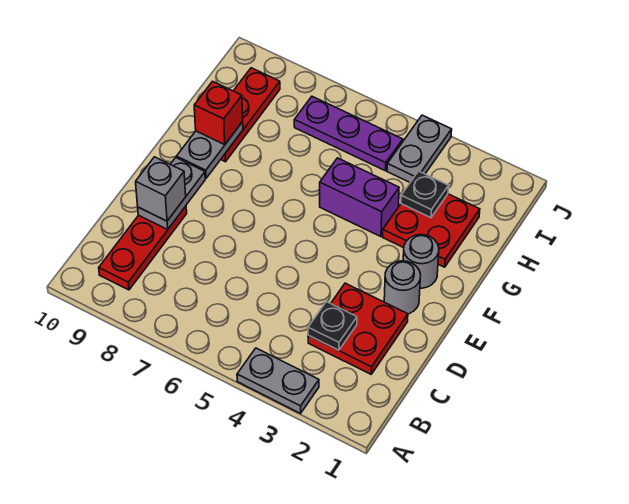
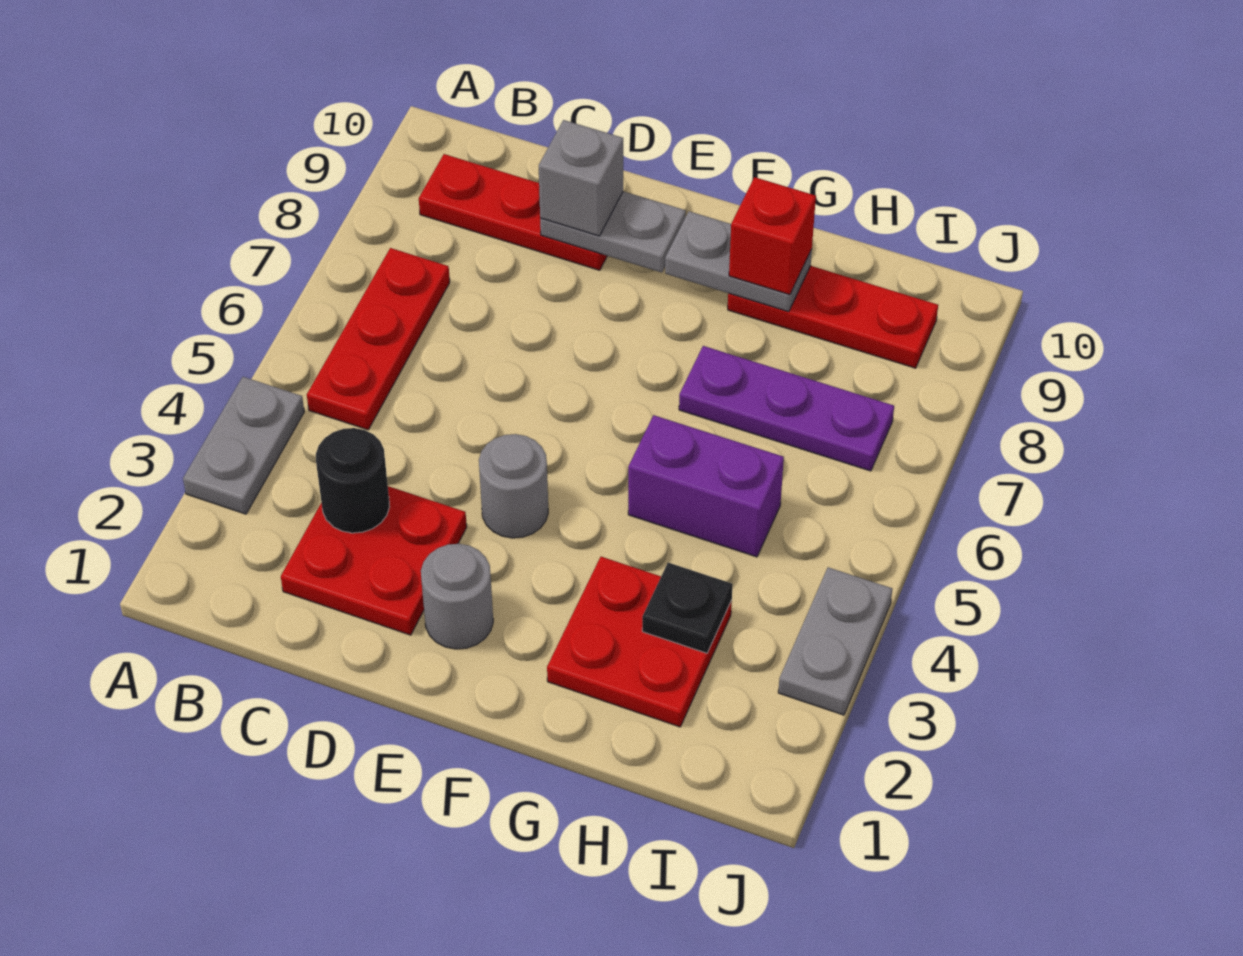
none -> red 1x3 plate [307,248,450,430]
black 1x1 plate [308,302,357,350] -> black 1x1 round brick [316,428,390,533]
grey 1x1 round brick [403,235,439,288] -> grey 1x1 round brick moved to [479,434,548,538]
purple 1x2 brick [320,158,399,237] -> purple 1x2 brick turned to [628,415,784,557]
grey 1x2 plate [387,115,452,182] -> grey 1x2 plate turned to [778,567,892,715]
purple 1x3 plate [294,97,403,171] -> purple 1x3 plate turned to [679,346,894,471]

